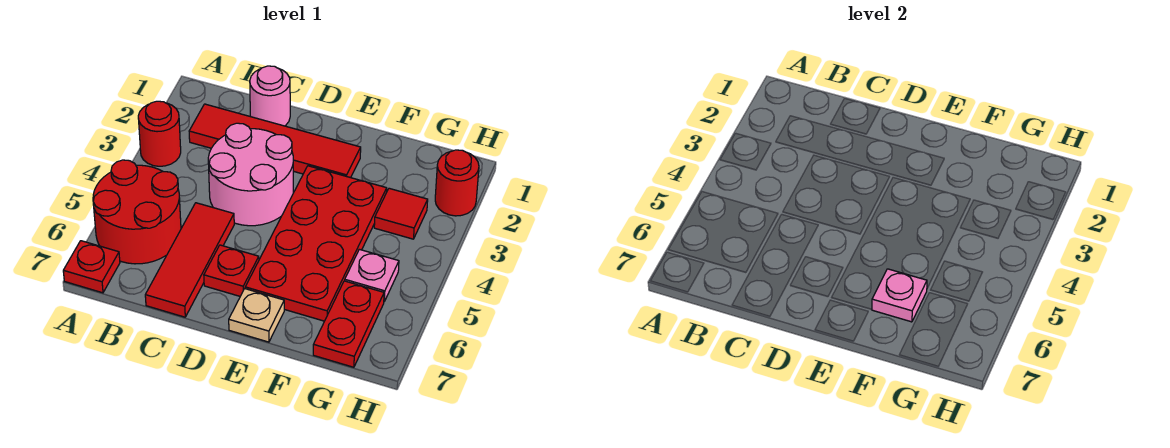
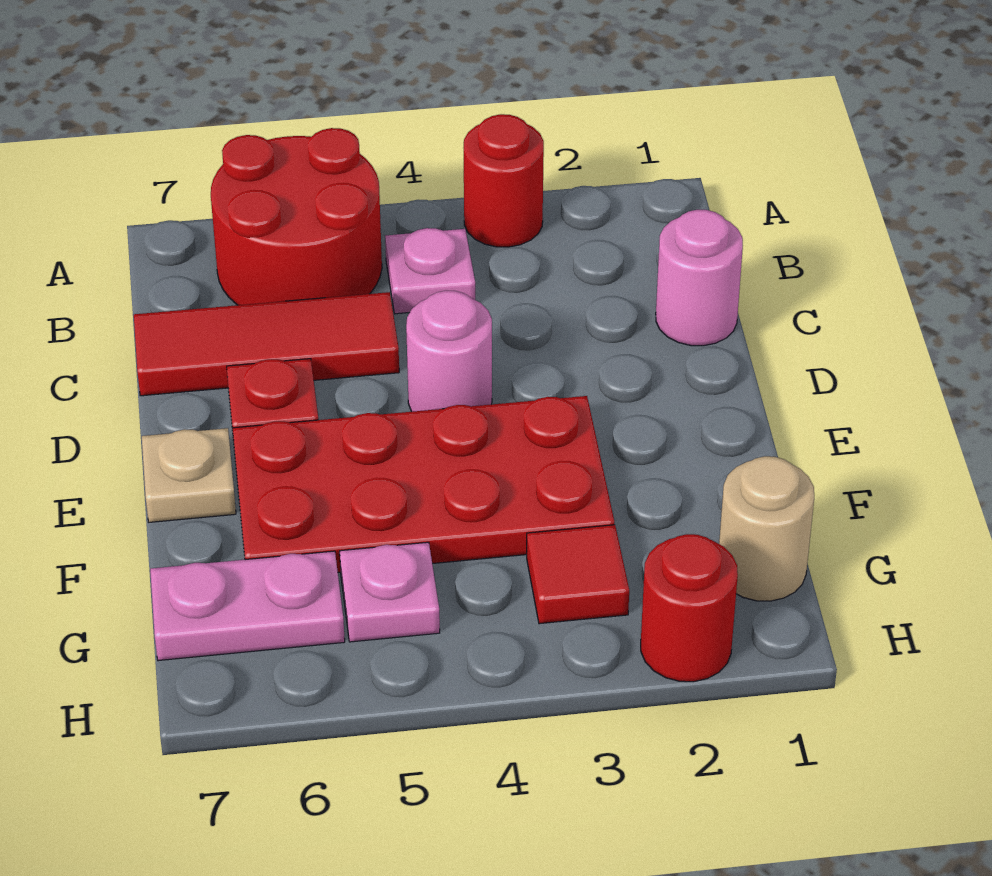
red 1x1 plate [63,241,120,293] -> none
red 1x4 tile [189,104,361,178] -> none
pink 2x2 round brick [208,123,293,226] -> pink 1x1 round brick [406,290,492,412]
pink 1x1 plate [872,269,927,322] -> pink 1x1 plate moved to [385,228,475,314]
none -> tan 1x1 round brick [719,456,814,601]
red 1x2 plate [313,281,384,367] -> pink 1x2 plate [150,551,345,661]

